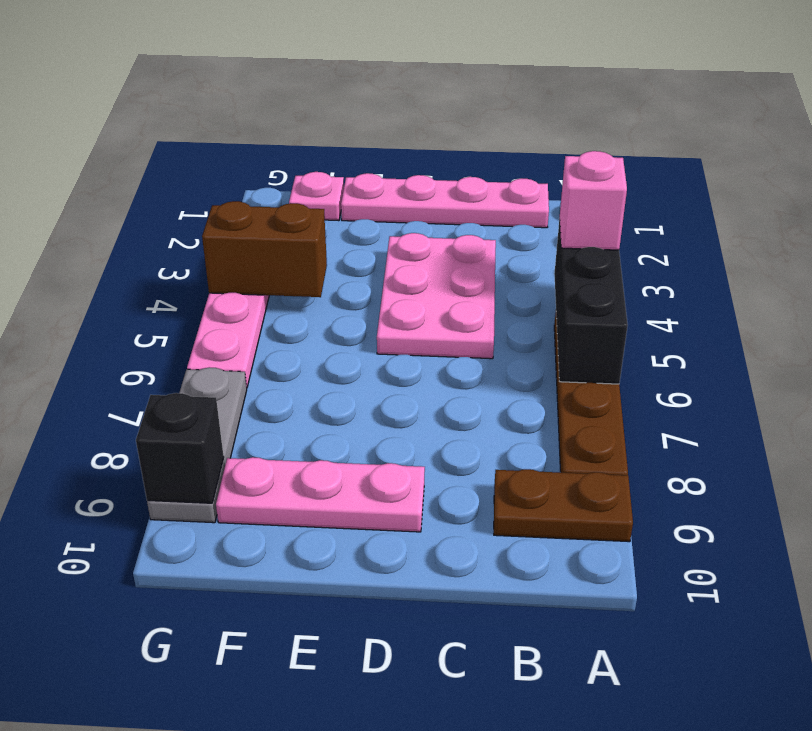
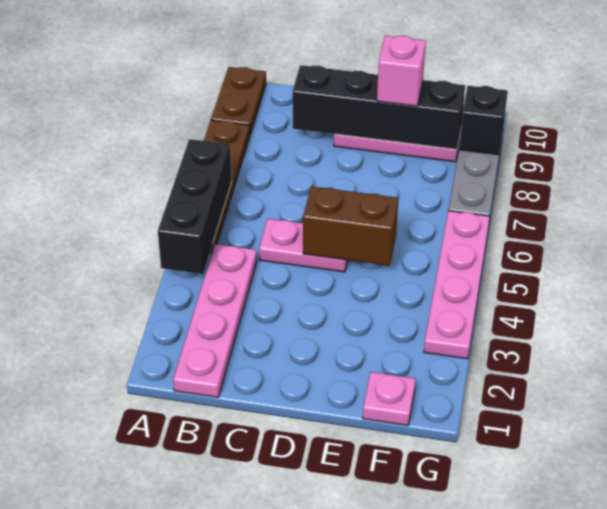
pink 1x1 brick [560,151,627,250] -> pink 1x1 brick moved to [377,36,426,106]
brown 1x2 plate [494,469,633,542] -> brown 1x2 plate turned to [211,67,266,134]
pink 1x4 plate [341,173,549,228] -> pink 1x4 plate turned to [173,244,257,397]
pink 2x3 plate [377,233,496,359] -> pink 1x2 plate [259,219,348,272]
none -> black 1x4 brick [292,65,465,149]
brown 1x2 brick [202,201,327,297] -> brown 1x2 brick moved to [303,186,398,266]

